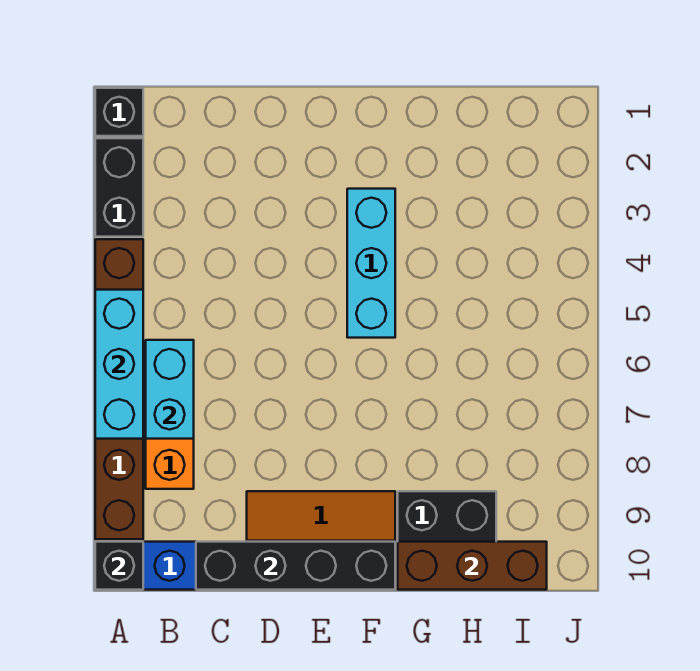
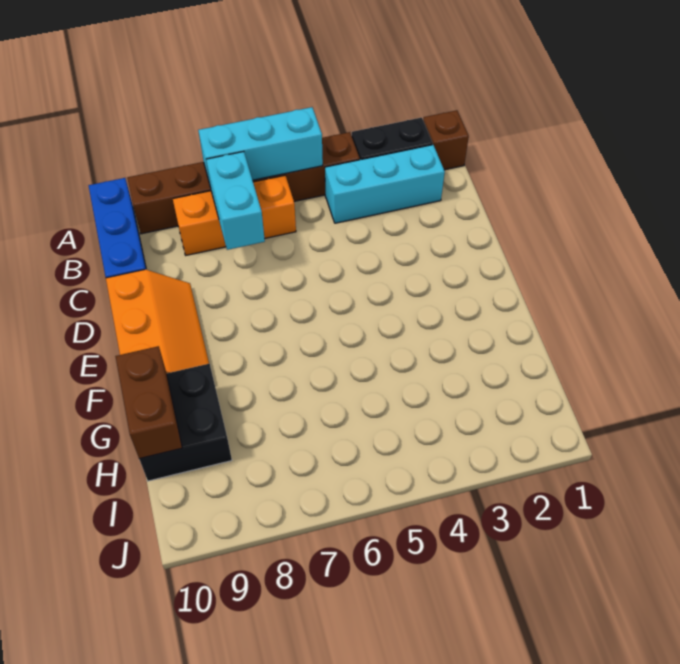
black 1x1 brick [95,88,143,136] -> brown 1x1 brick [423,110,469,170]
black 1x1 brick [95,542,143,590] -> none
cyan 1x2 brick [146,340,194,439] -> cyan 1x2 brick turned to [206,152,265,250]
black 1x4 brick [196,542,395,590] -> none
cyan 1x3 brick [347,189,395,338] -> cyan 1x3 brick moved to [325,145,445,223]
brown 1x3 brick [398,542,547,590] -> brown 1x2 brick [115,346,182,459]

